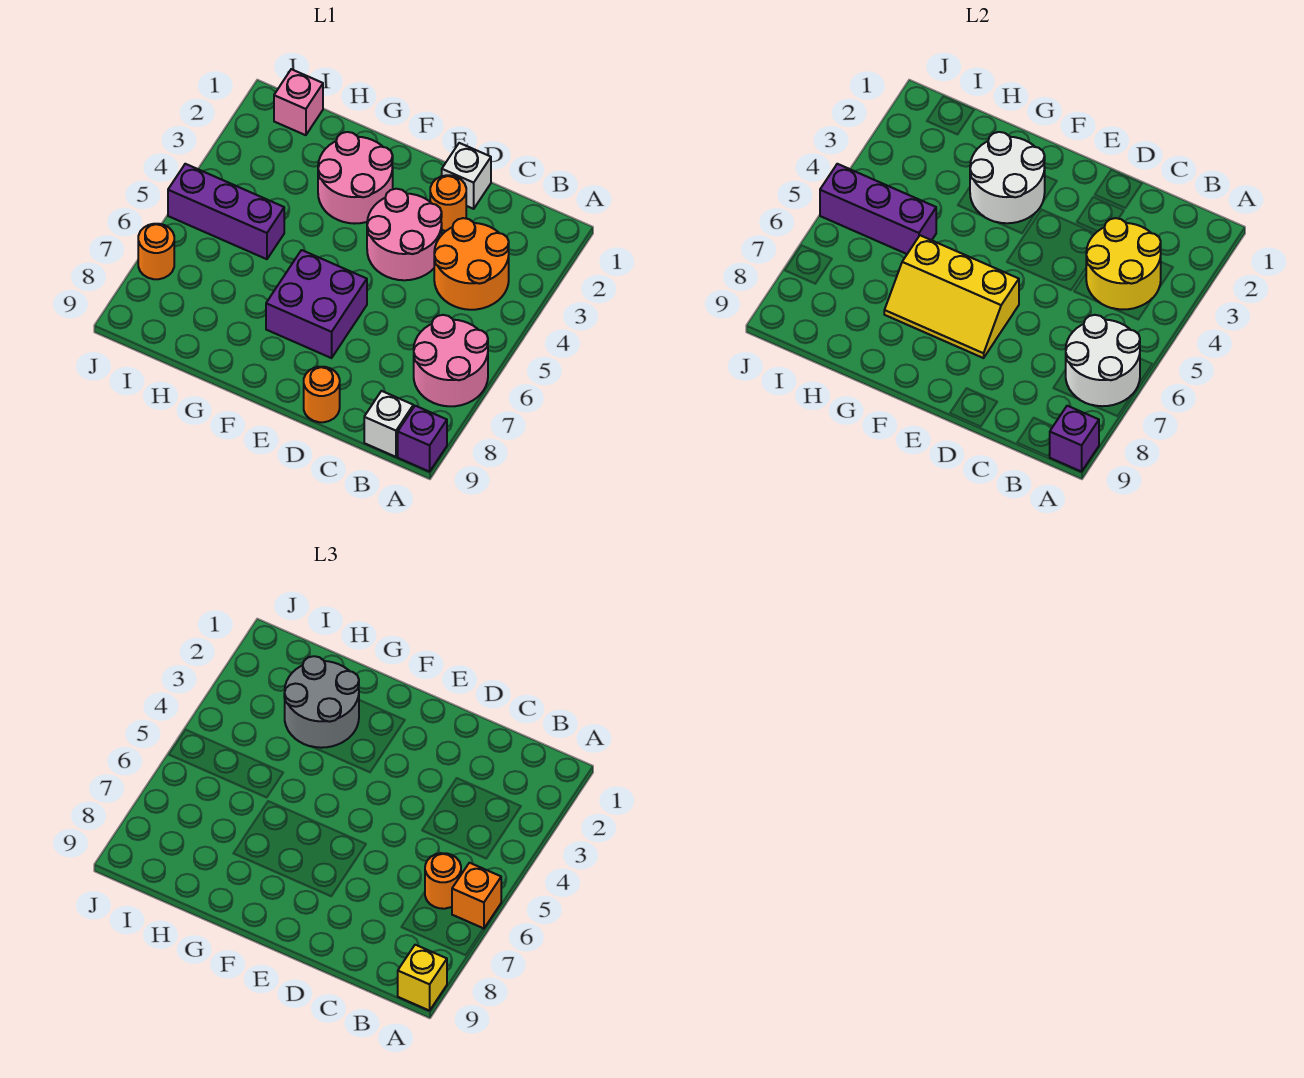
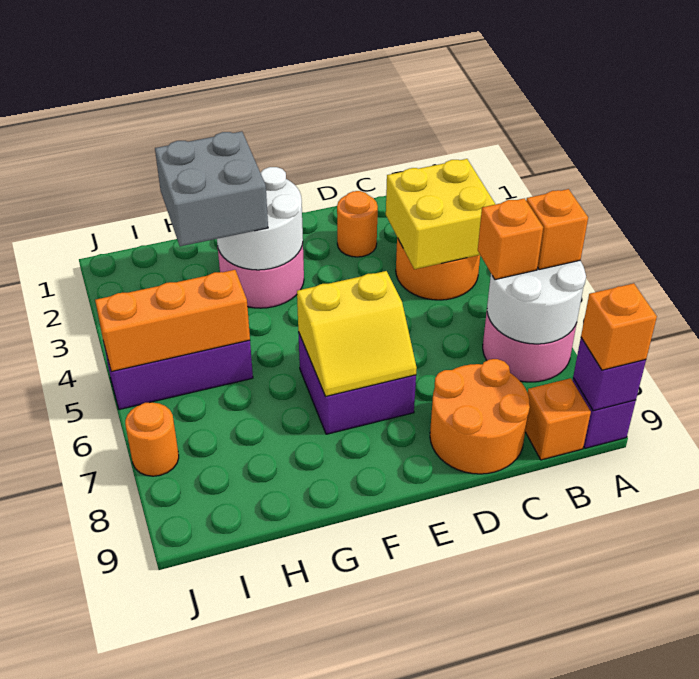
yellow 1x1 brick [398,945,447,1011] -> orange 1x1 brick [581,283,657,370]
yellow 2x2 round brick [1086,218,1161,310] -> yellow 2x2 brick [386,159,496,269]
orange 1x1 round brick [425,853,461,909] -> orange 1x1 brick [478,198,543,280]
white 1x1 brick [364,391,413,457] -> orange 1x1 brick [525,378,591,460]
white 1x1 brick [442,143,491,209] -> none
pink 2x2 round brick [367,189,442,280] -> none
orange 1x1 round brick [304,367,340,422] -> orange 2x2 round brick [430,359,530,474]
yellow 2x3 slope [884,235,1019,358] -> yellow 2x2 slope [297,271,417,397]
grey 2x2 round brick [284,656,359,748] -> grey 2x2 brick [155,131,268,246]
purple 1x3 brick [820,164,936,254] -> orange 1x3 brick [95,270,250,372]
pink 1x1 brick [274,69,323,135] -> none

